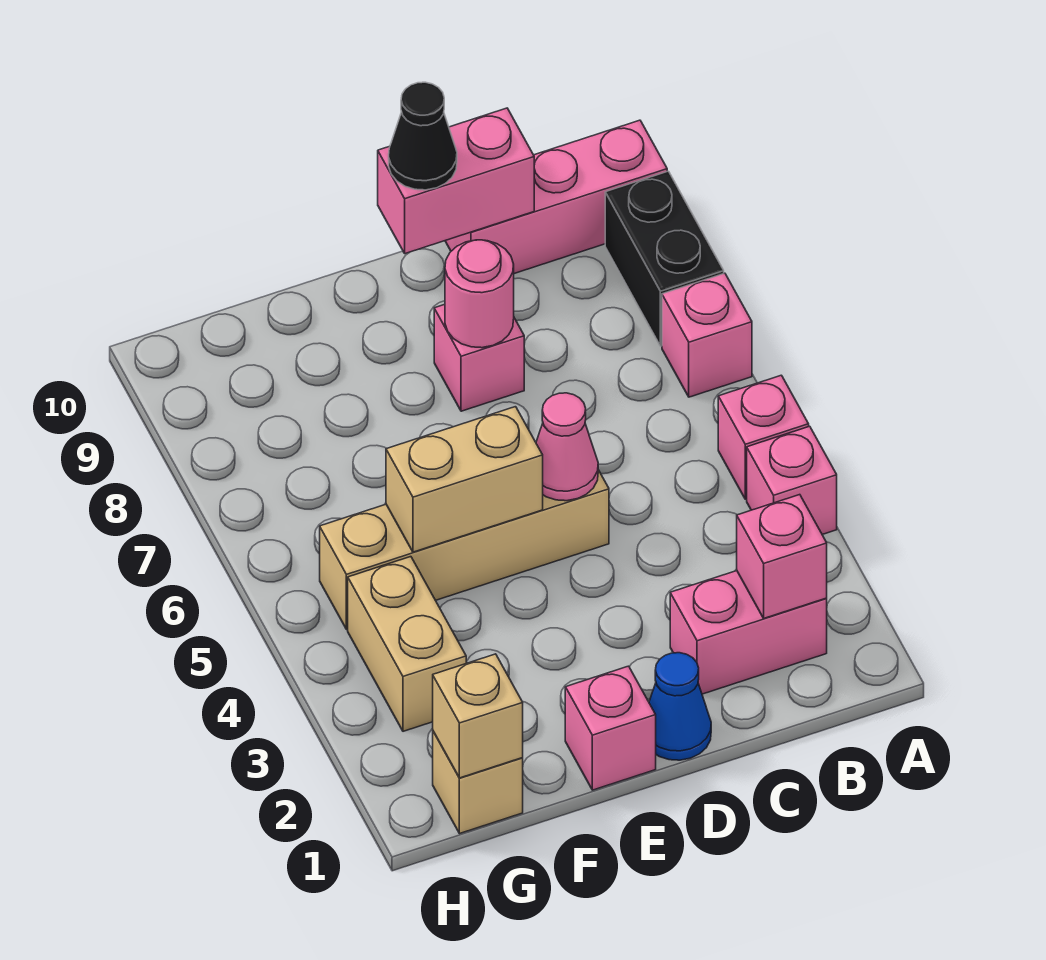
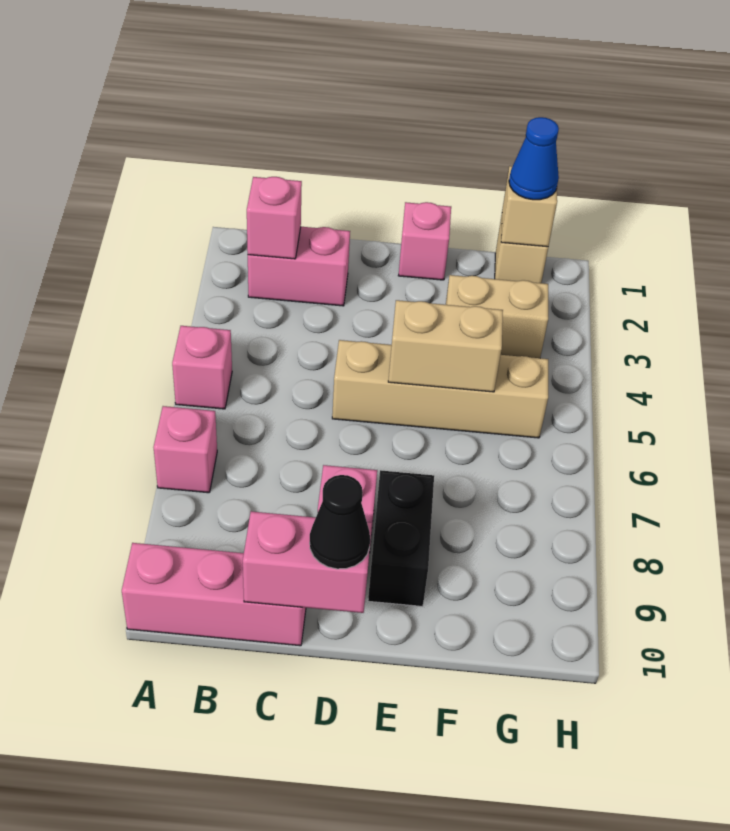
pink 1x1 brick [747,426,837,534] -> none
black 1x2 brick [605,171,724,346] -> black 1x2 brick moved to [368,470,434,607]
blue 1x1 cone [649,653,711,760] -> blue 1x1 cone moved to [509,117,559,200]
pink 1x1 cone [536,393,598,501] -> none
pink 1x1 round brick [445,240,514,348] -> none
tan 1x2 brick [348,557,466,731] -> tan 1x2 brick turned to [446,275,548,358]

